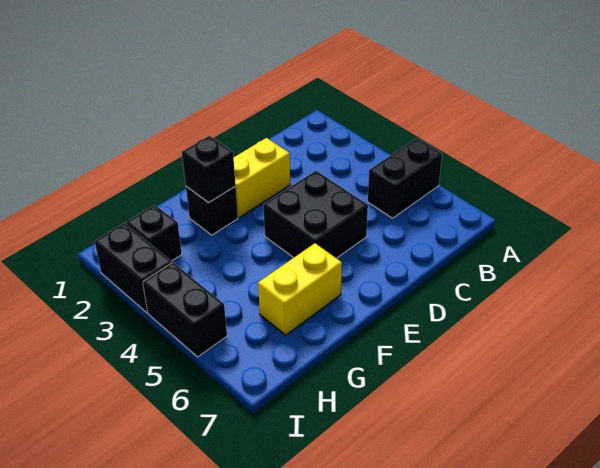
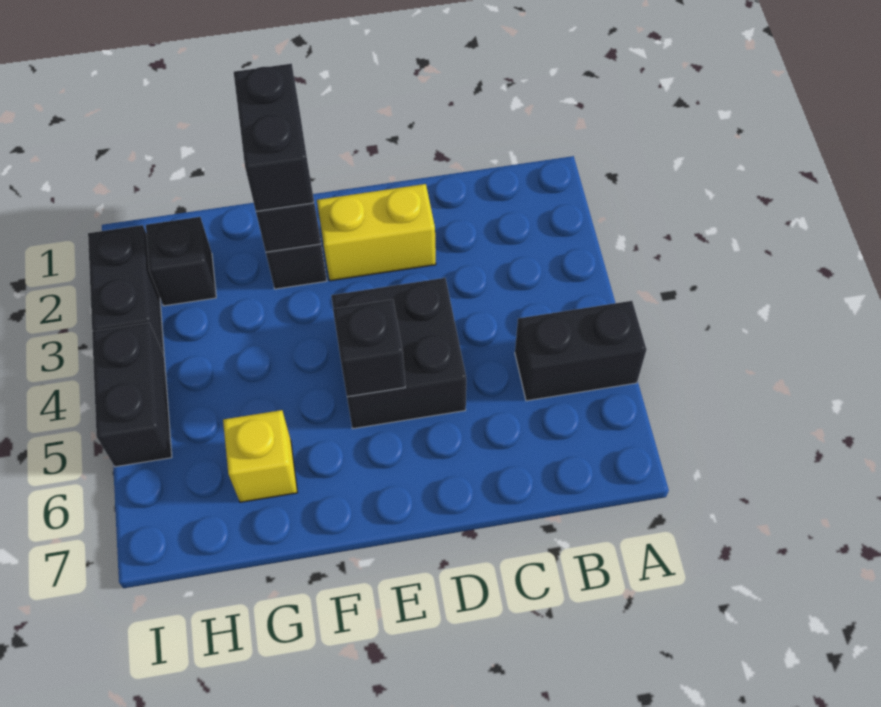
none -> black 1x1 brick [333,300,405,397]
none -> black 1x2 brick [234,64,314,211]
yellow 1x2 brick [258,243,342,335] -> yellow 1x1 brick [223,410,297,502]

